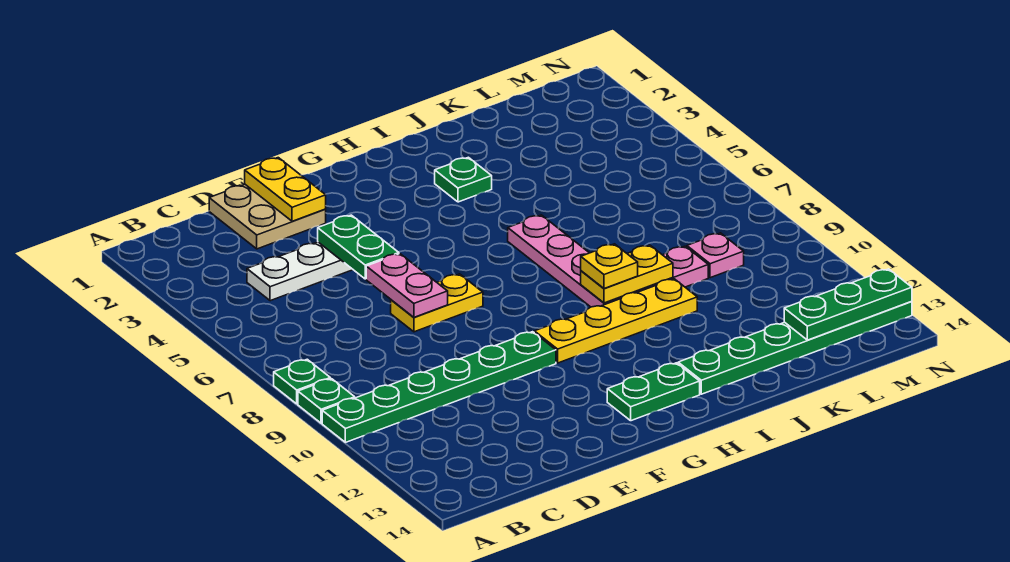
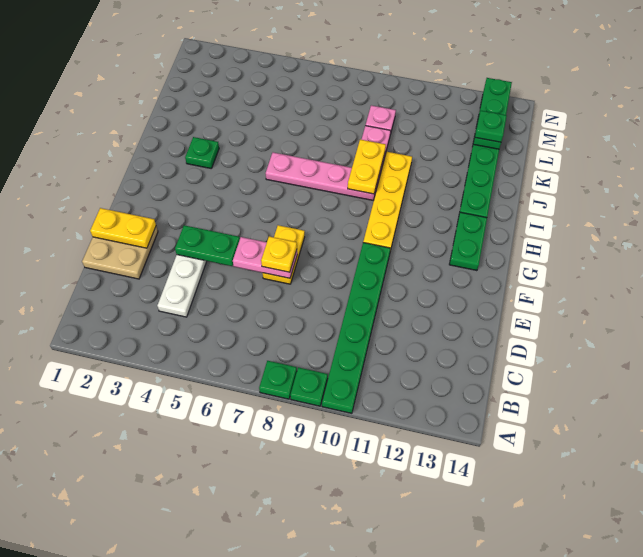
yellow 1x1 plate [581,244,638,289] -> yellow 1x1 plate moved to [261,236,297,272]
none -> green 1x1 plate [475,110,507,142]

